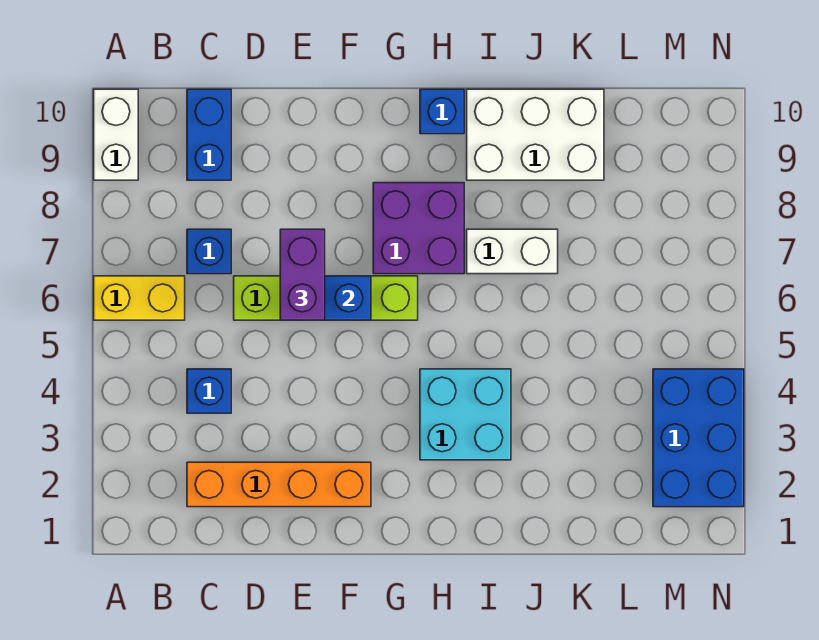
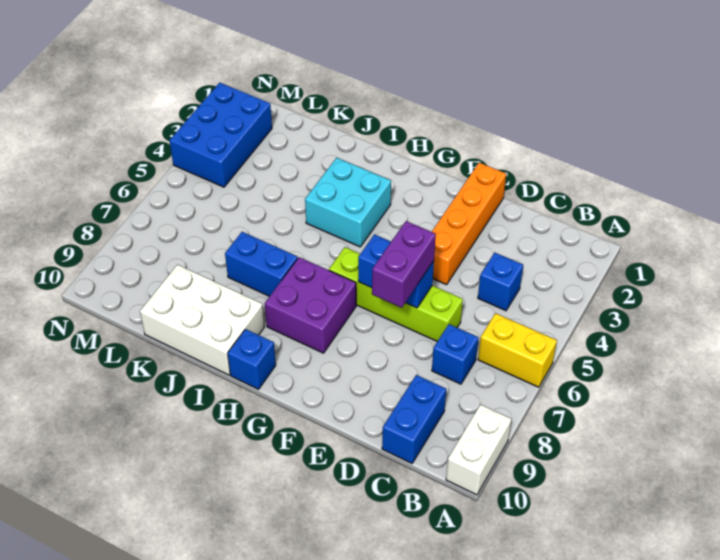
orange 1x4 brick [187,462,371,507] -> orange 1x4 brick turned to [432,163,506,285]
white 1x2 brick [467,229,558,274] -> blue 1x2 brick [225,232,298,296]

